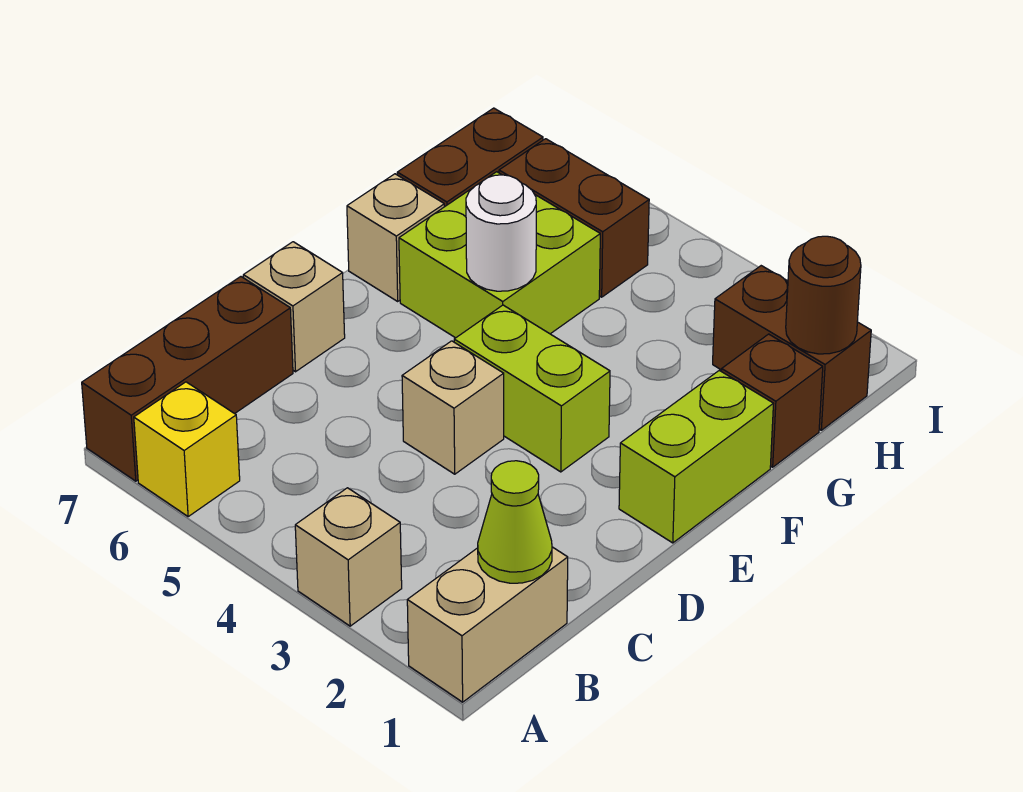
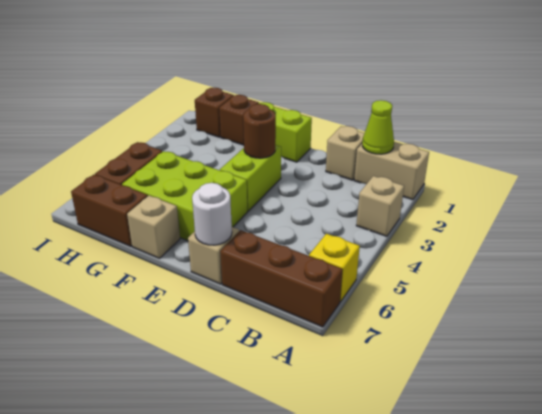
tan 1x1 brick [402,341,504,474] -> tan 1x1 brick moved to [326,126,364,180]
lime 2x2 brick [399,172,600,338] -> lime 2x3 brick [122,151,248,241]
white 1x1 round brick [466,175,536,291] -> white 1x1 round brick moved to [192,183,232,245]
brown 1x2 brick [713,266,871,430] -> brown 1x1 brick [195,88,234,137]
brown 1x1 round brick [786,236,861,354] -> brown 1x1 round brick moved to [243,104,276,158]

